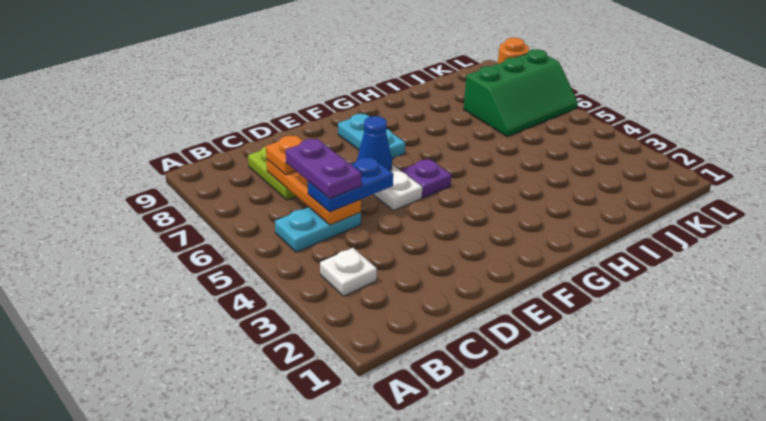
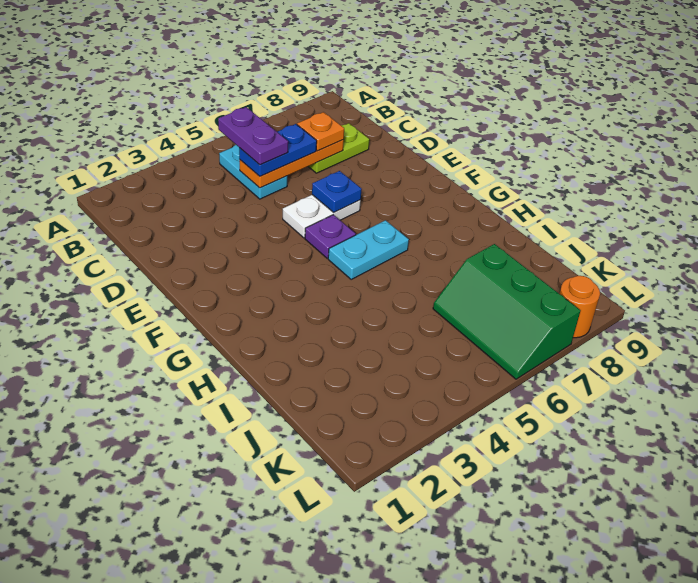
white 1x1 plate [320,248,377,296] -> none
blue 1x2 plate [308,157,393,212] -> blue 1x2 plate turned to [239,124,317,176]
purple 1x2 plate [286,139,361,199] -> purple 1x2 plate turned to [218,107,288,165]
blue 1x1 cone [357,116,392,171] -> blue 1x1 plate [312,171,362,212]
cyan 1x2 plate [338,114,405,159] -> cyan 1x2 plate moved to [328,220,409,279]

